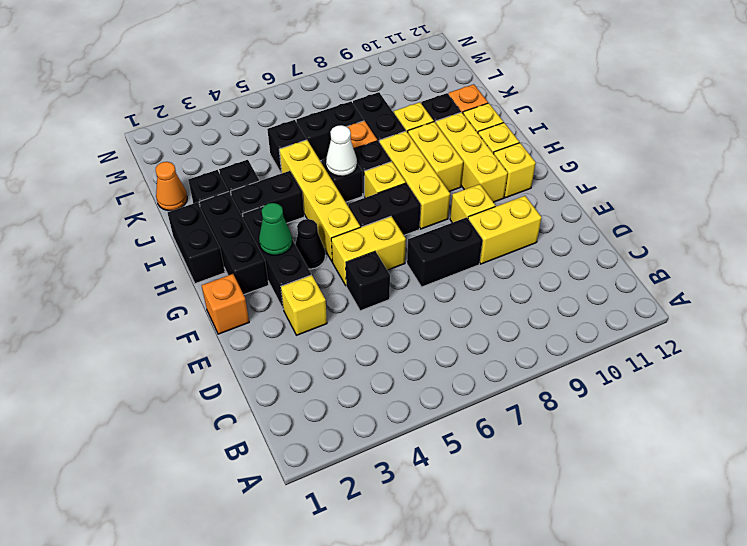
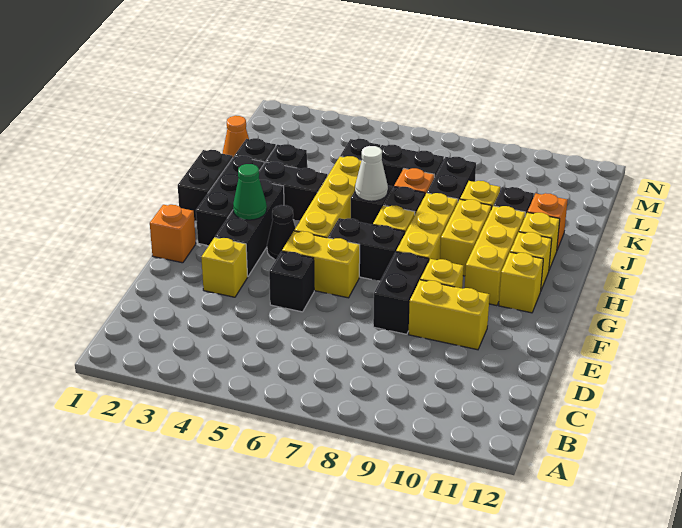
black 1x2 brick [407,217,483,287] -> black 1x2 brick turned to [373,252,429,334]

